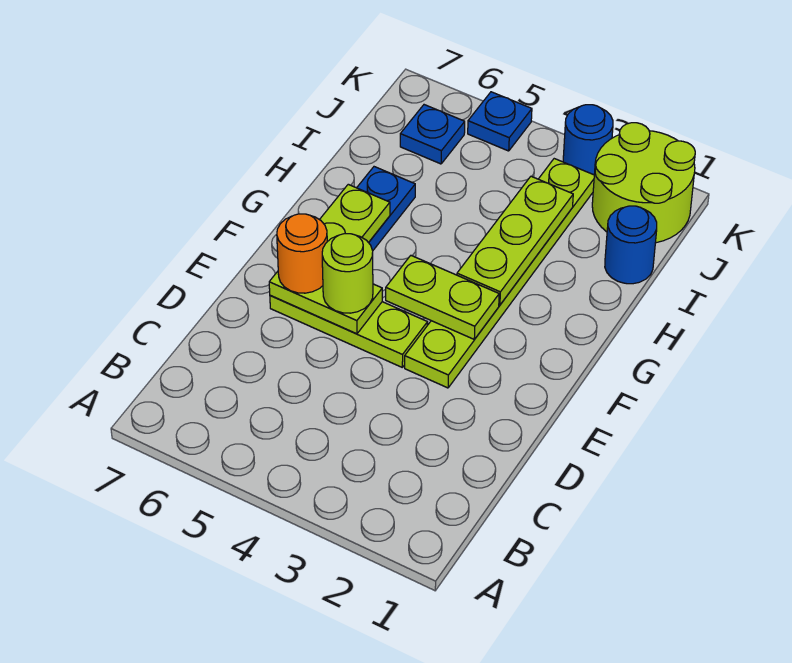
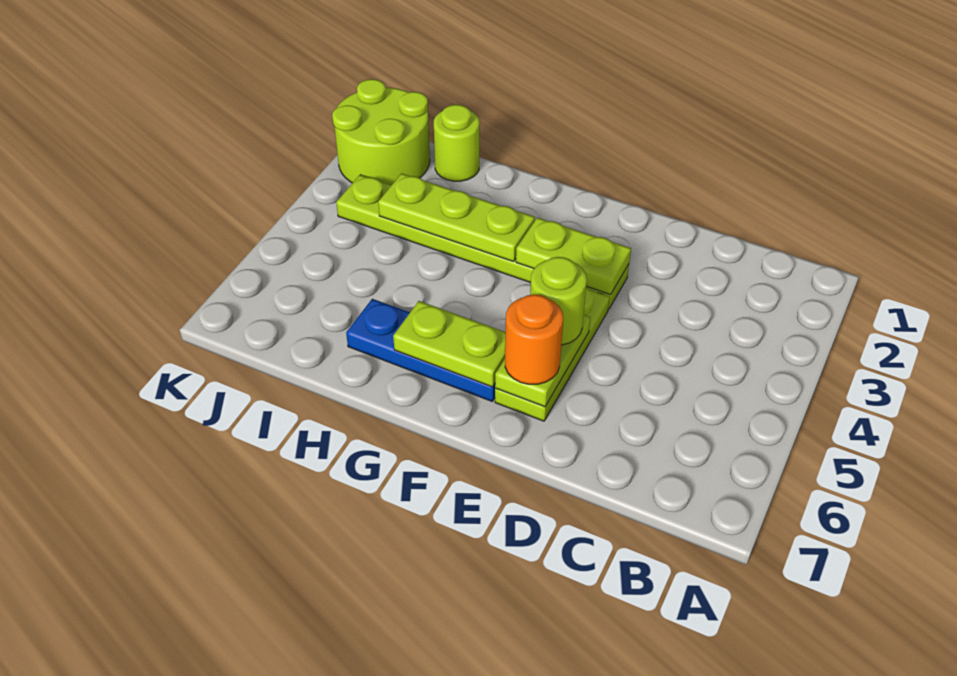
lime 1x2 plate [386,256,499,339] -> lime 1x2 plate turned to [516,218,631,295]
blue 1x1 round brick [605,206,657,284] -> lime 1x1 round brick [434,105,479,181]
blue 1x1 plate [400,105,465,164] -> none
blue 1x1 round brick [563,105,613,175] -> none
blue 1x1 plate [468,92,532,151] -> none

